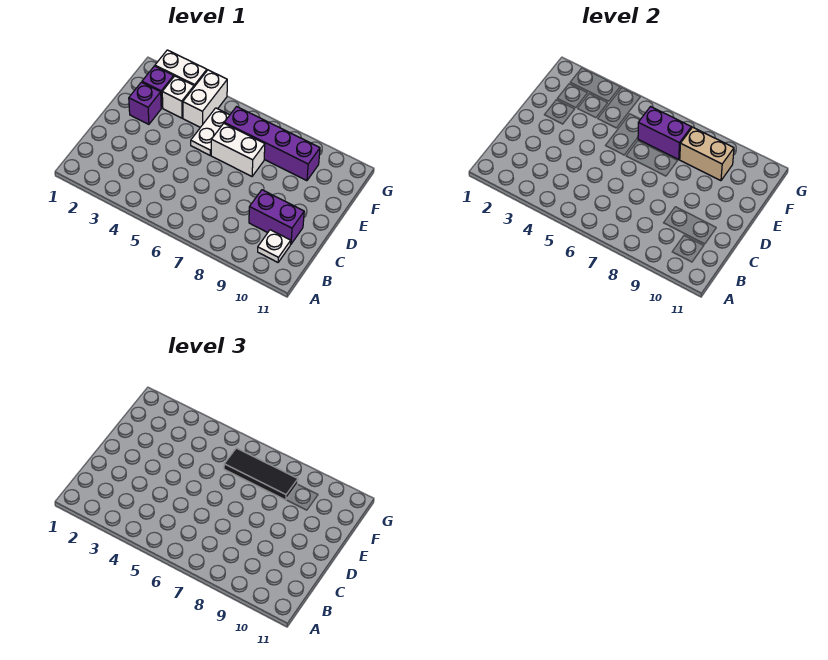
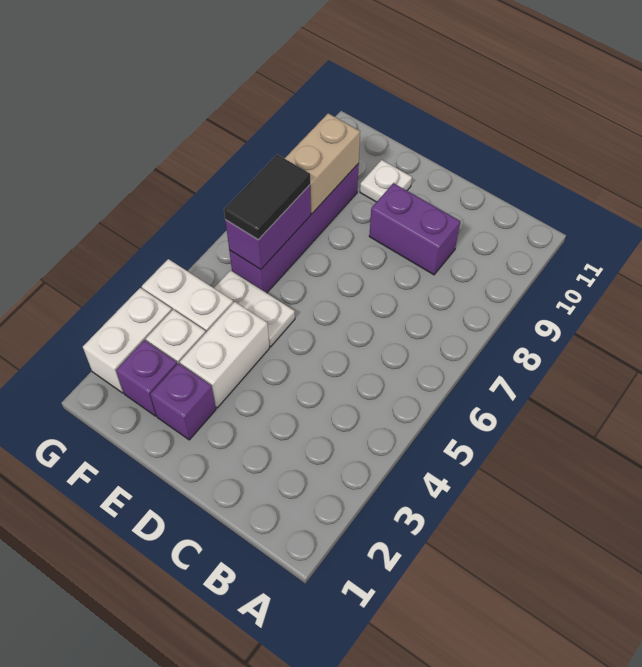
white 1x1 plate [258,230,291,262] -> white 1x1 plate moved to [360,160,412,202]
purple 1x2 brick [249,190,304,244] -> purple 1x2 brick turned to [369,183,460,275]
white 1x2 brick [211,124,265,176] -> white 1x2 brick moved to [180,302,269,408]
black 1x3 tile [224,448,298,500] -> black 1x2 tile [224,155,310,240]

